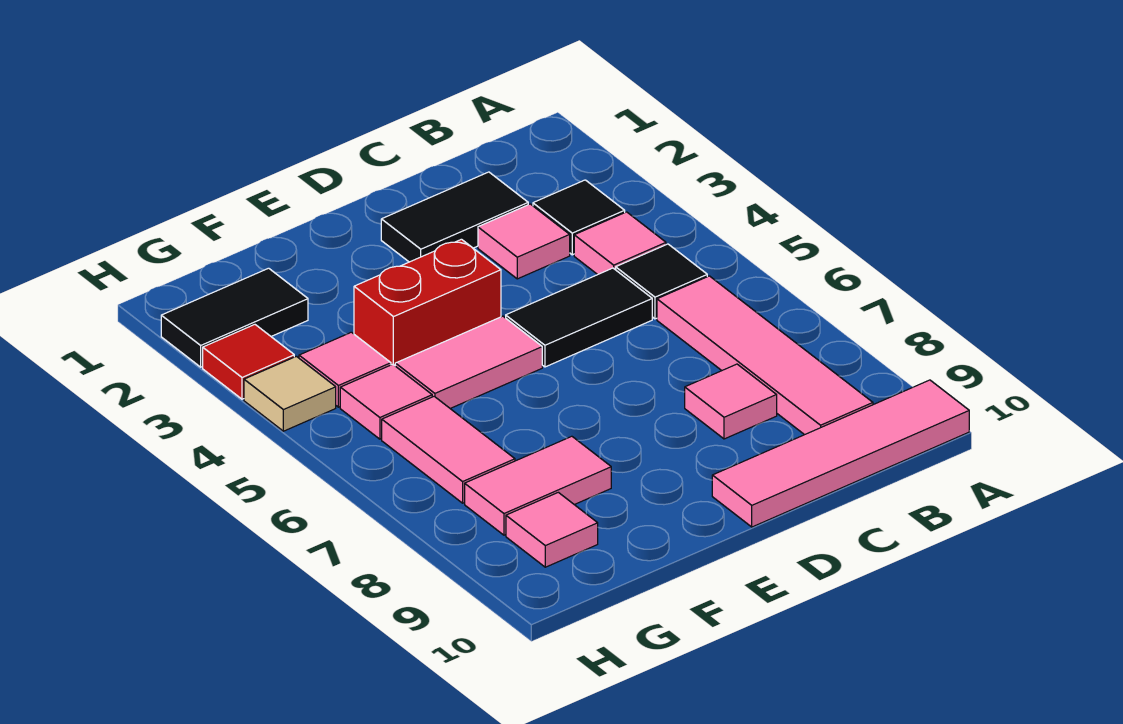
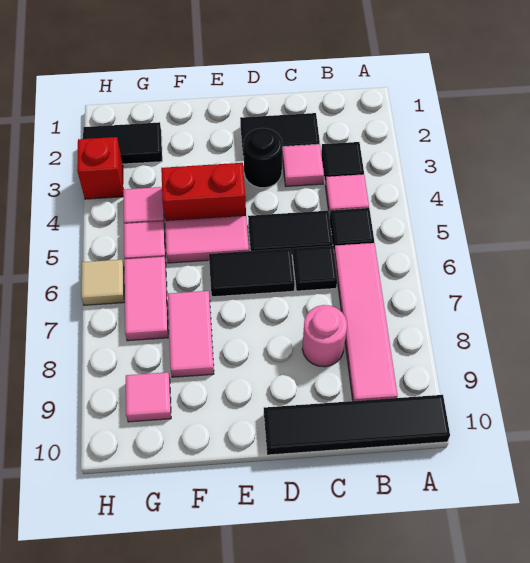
pink 1x4 tile [712,380,969,527] -> black 1x4 tile [264,395,450,455]
none -> black 1x1 tile [293,246,337,291]
pink 1x1 tile [685,364,777,439] -> pink 1x1 round brick [302,305,347,367]
none -> black 1x1 round brick [243,128,283,188]
none -> black 1x2 tile [209,248,295,297]
pink 1x2 tile [465,436,611,535] -> pink 1x2 tile turned to [168,291,214,377]
red 1x1 tile [203,325,294,399] -> red 1x1 brick [77,137,123,199]
tan 1x1 tile [244,356,336,431] -> tan 1x1 tile moved to [81,259,124,305]

